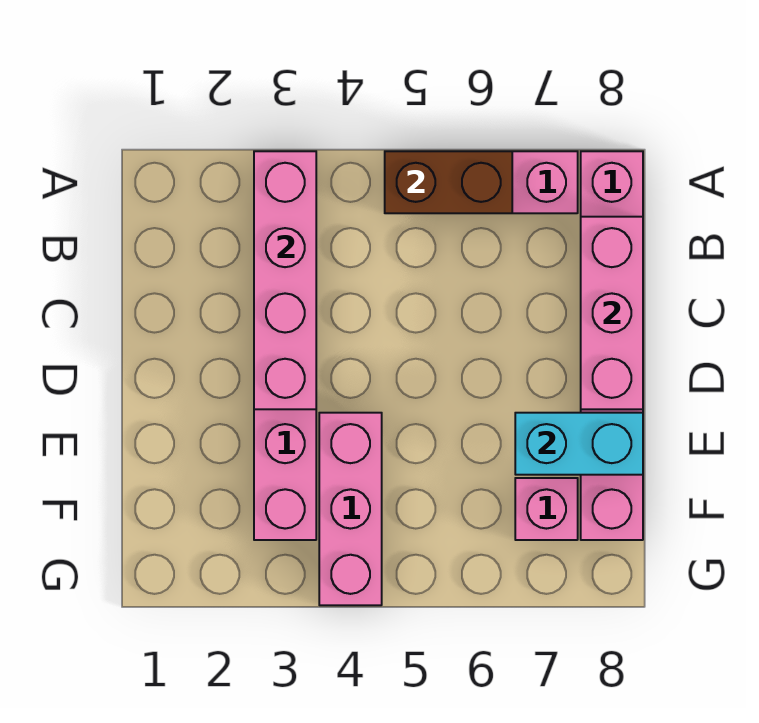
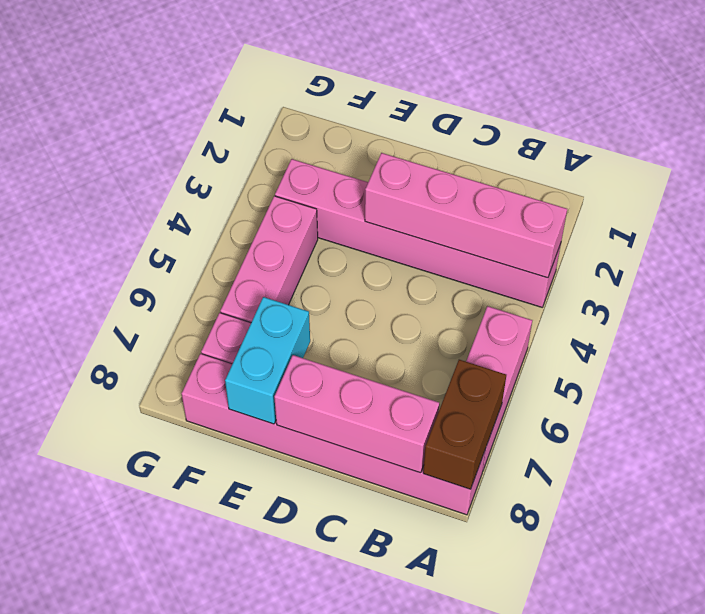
brown 1x2 brick [385,151,512,213] -> brown 1x2 brick moved to [423,360,506,489]
pink 1x3 brick [319,413,382,605] -> pink 1x3 brick turned to [220,196,318,323]

